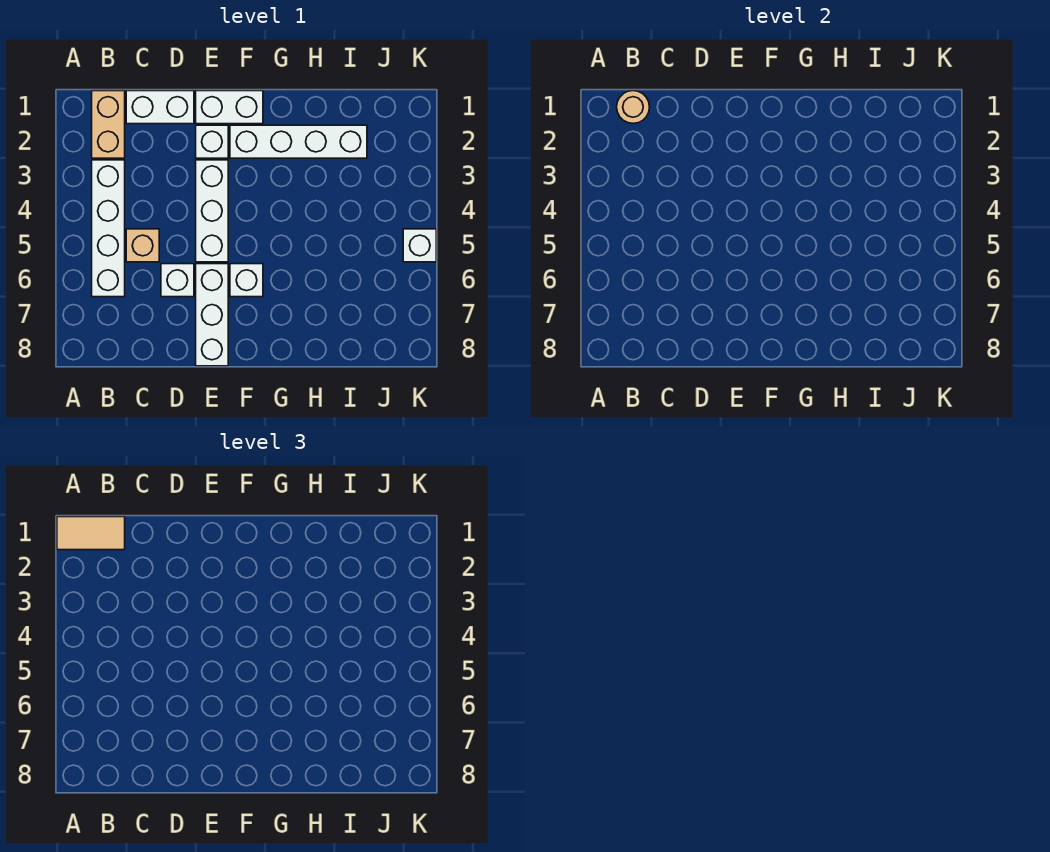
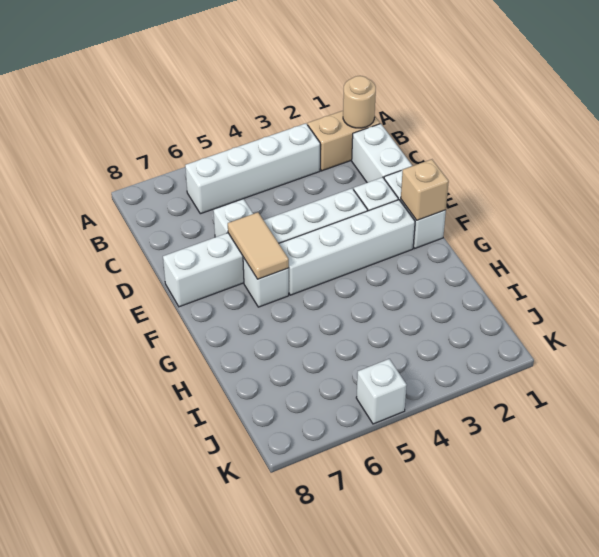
tan 1x2 tile [57,517,125,550] -> tan 1x2 tile moved to [228,212,289,279]
tan 1x1 brick [126,229,159,262] -> tan 1x1 brick moved to [401,159,449,220]
white 1x4 brick [230,125,367,158] -> white 1x4 brick turned to [279,200,415,295]

